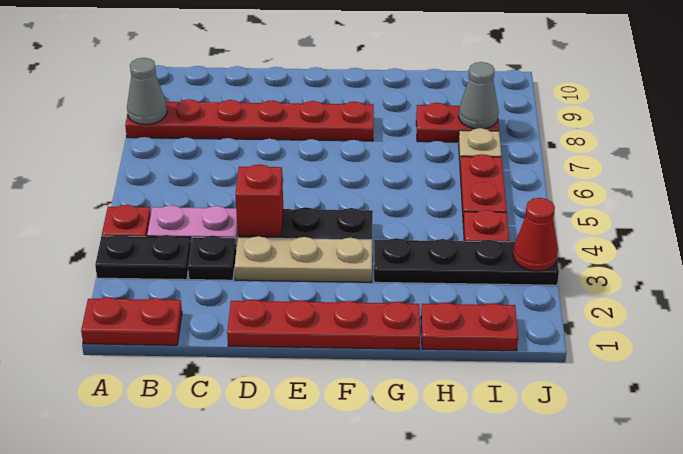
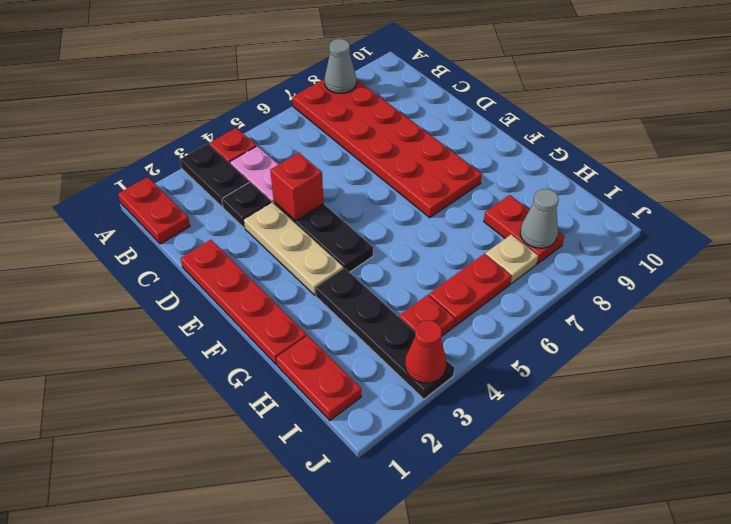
red 1x6 plate [125,99,374,141] -> red 2x6 plate [292,79,482,218]

